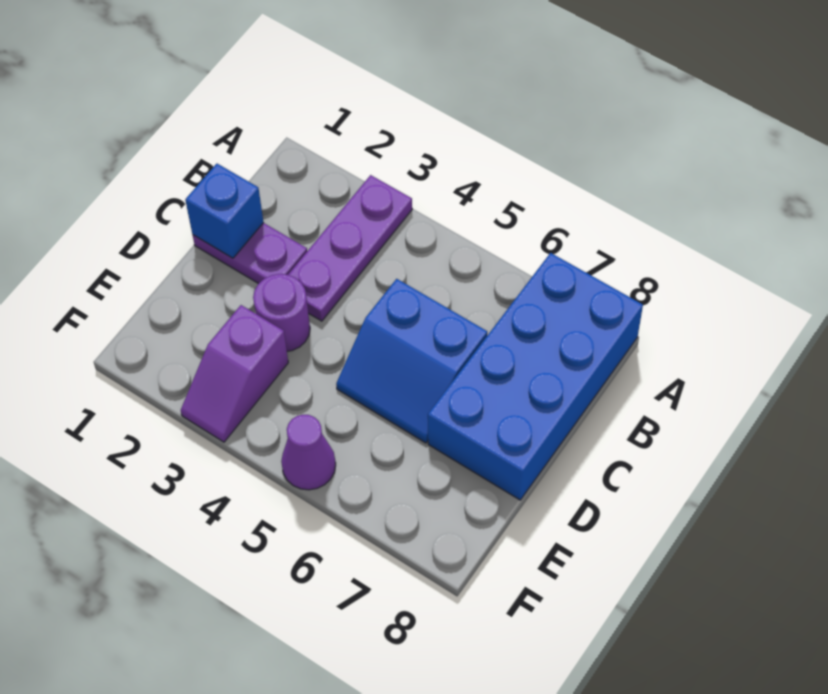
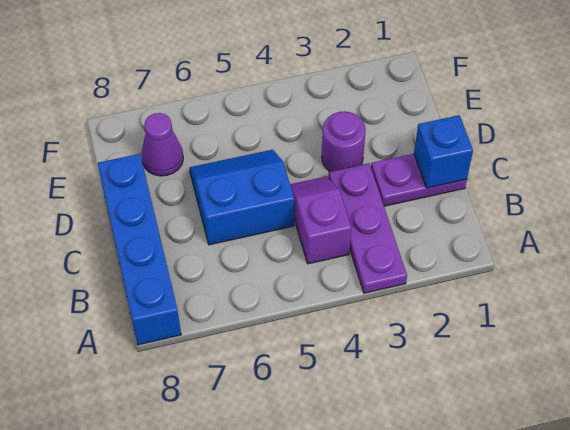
blue 2x4 brick [428,253,643,500] -> blue 1x4 brick [98,154,181,345]
purple 1x2 slope [181,305,288,442] -> purple 1x2 slope moved to [290,176,351,264]
purple 1x1 cone [281,415,336,490] -> purple 1x1 cone moved to [141,113,183,176]

